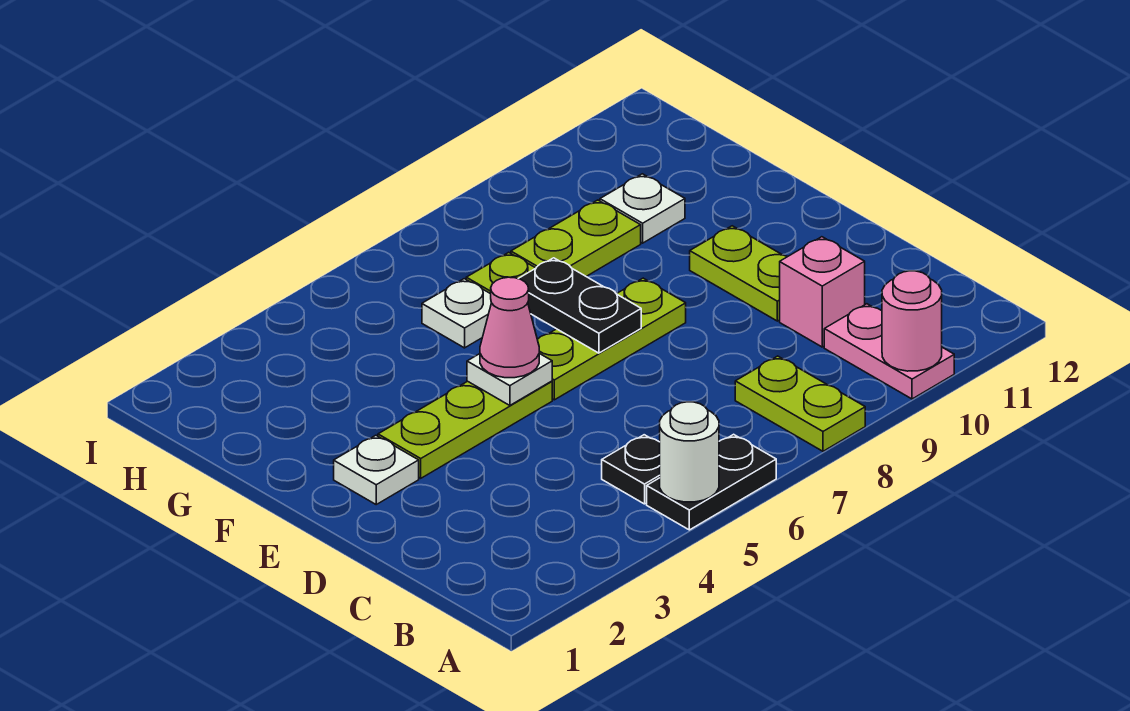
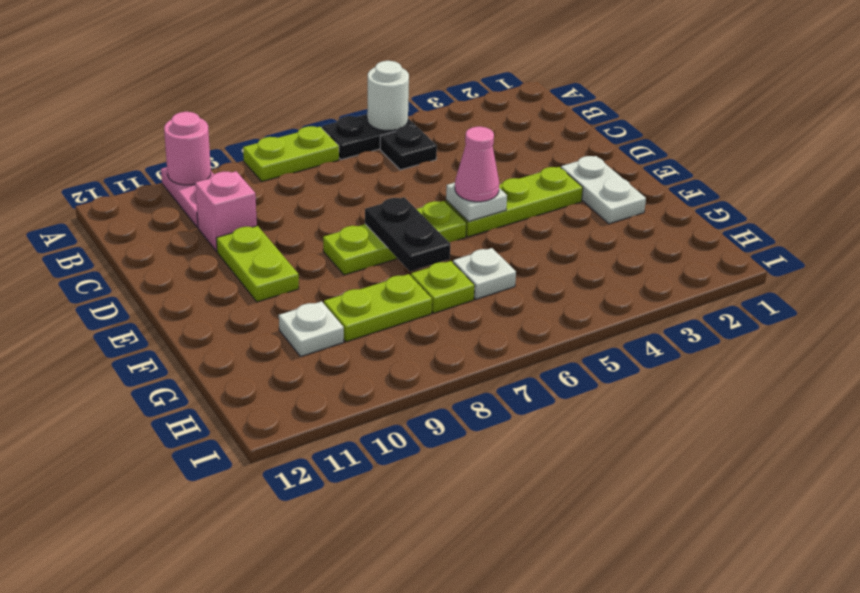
lime 1x2 plate [735,356,865,451] -> lime 1x2 plate turned to [243,126,339,181]
white 1x1 plate [334,435,419,504] -> white 1x2 plate [561,156,646,224]

